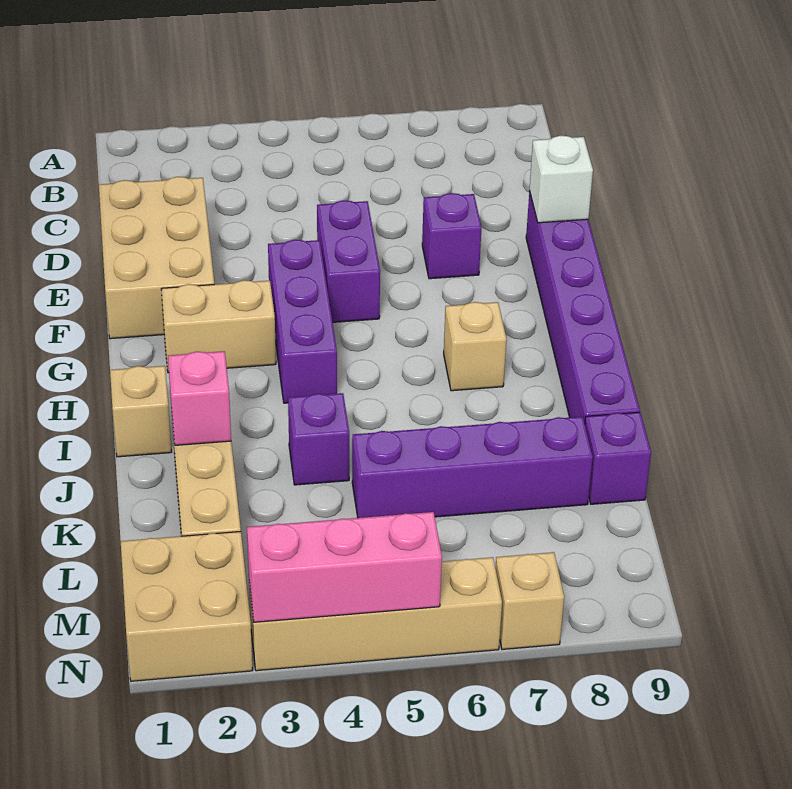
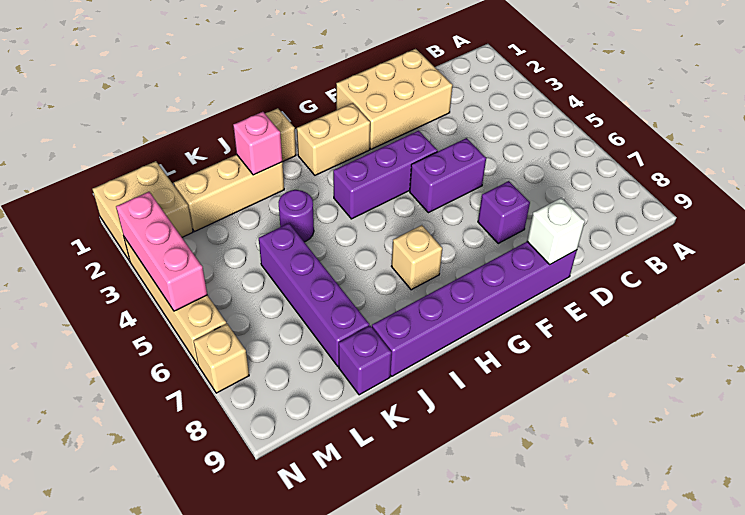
tan 1x2 brick [161,280,276,373] -> tan 1x2 brick turned to [297,103,370,175]
purple 1x1 brick [288,393,349,485] -> purple 1x1 round brick [278,190,314,242]

